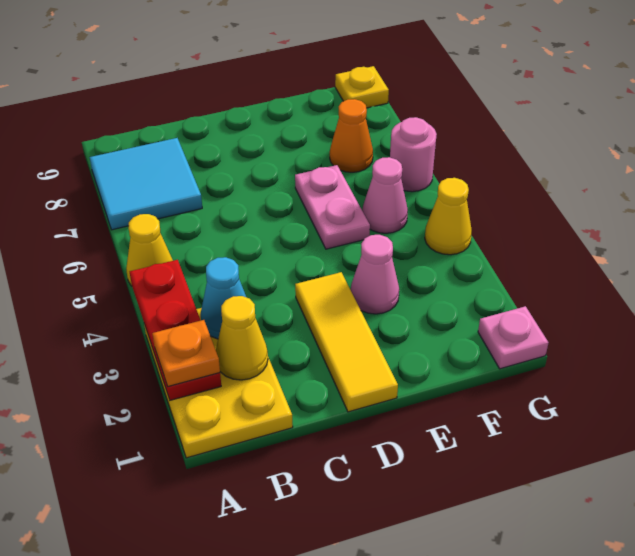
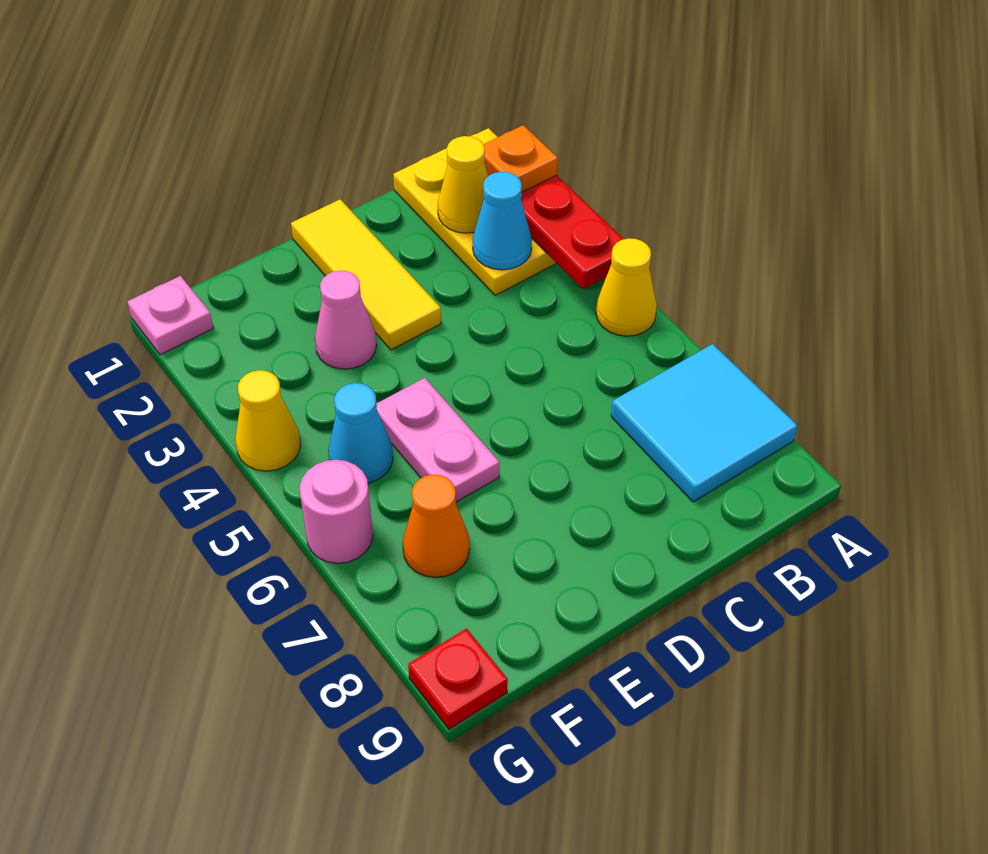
pink 1x1 cone [362,157,408,233] -> cyan 1x1 cone [328,383,393,483]
yellow 1x1 plate [335,66,389,108] -> red 1x1 plate [408,628,508,729]

